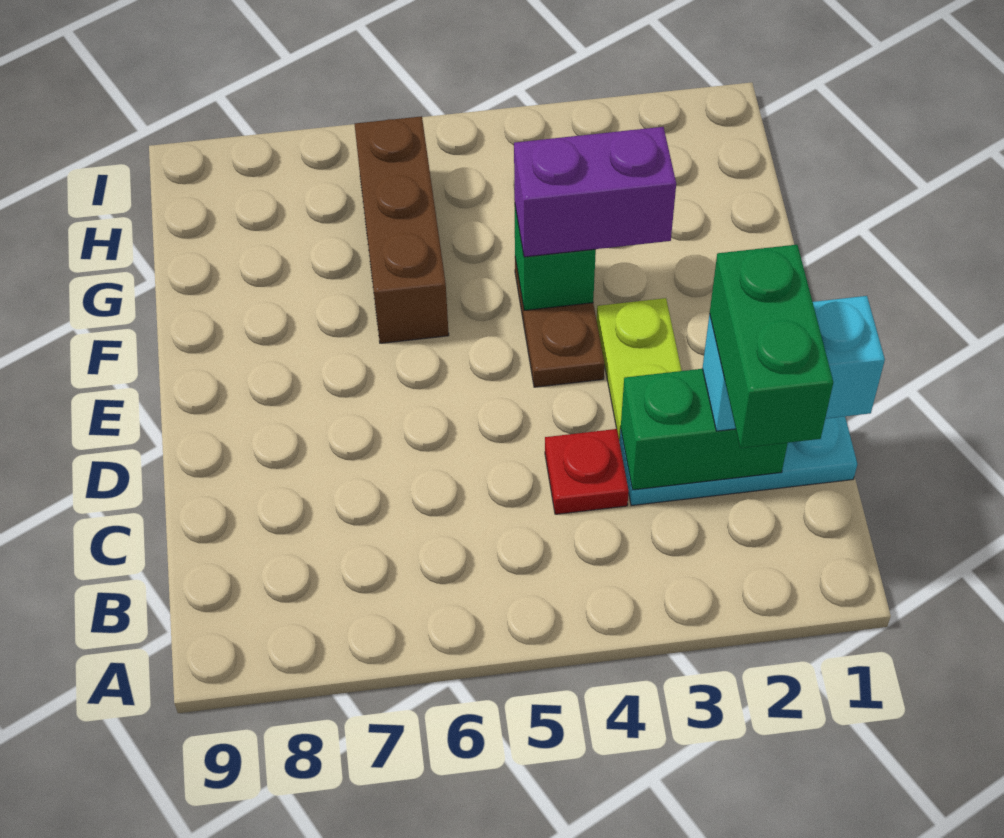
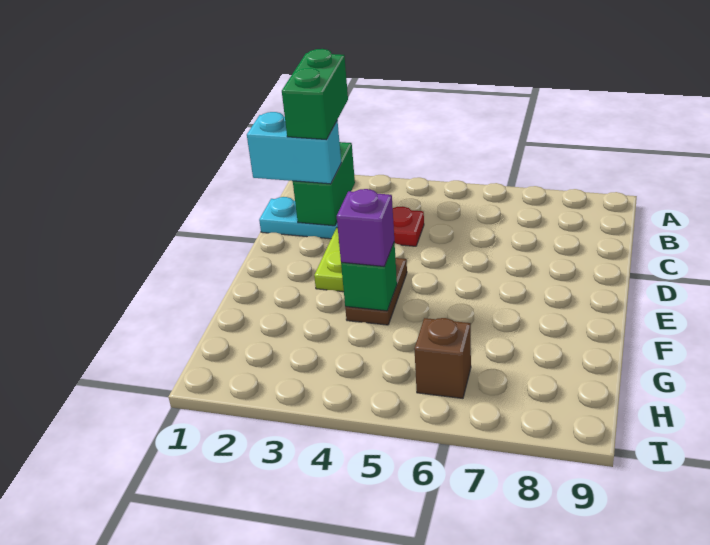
green 1x2 brick [621,369,788,490] -> green 1x2 brick turned to [293,142,355,226]
purple 1x2 brick [514,127,676,257] -> purple 1x1 brick [337,189,394,267]
brown 1x3 brick [355,116,449,343] -> brown 1x1 brick [414,318,471,398]

